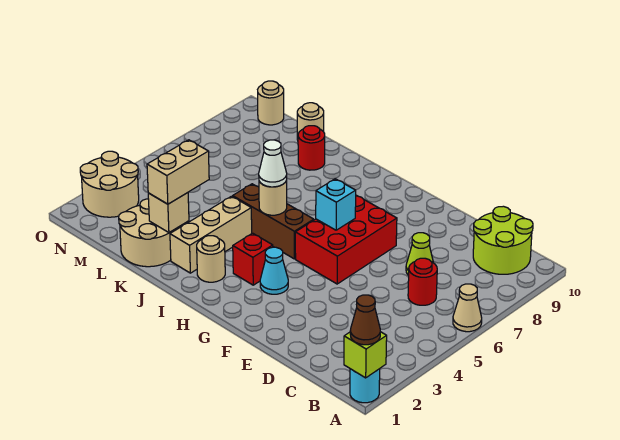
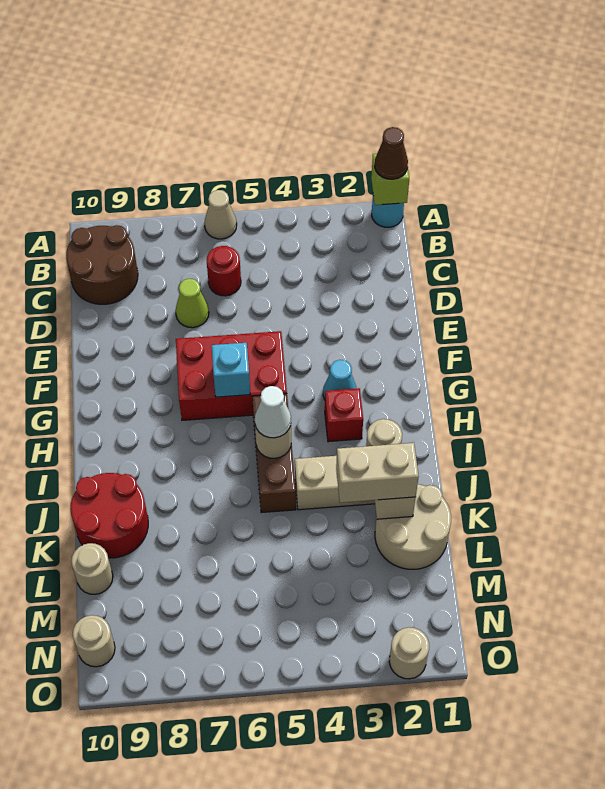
lime 2x2 round brick [473,206,533,274] -> brown 2x2 round brick [66,225,138,304]
red 1x1 round brick [298,126,325,170] -> red 2x2 round brick [71,473,148,558]
tan 2x2 round brick [80,151,139,217] -> tan 1x1 round brick [389,627,429,679]

